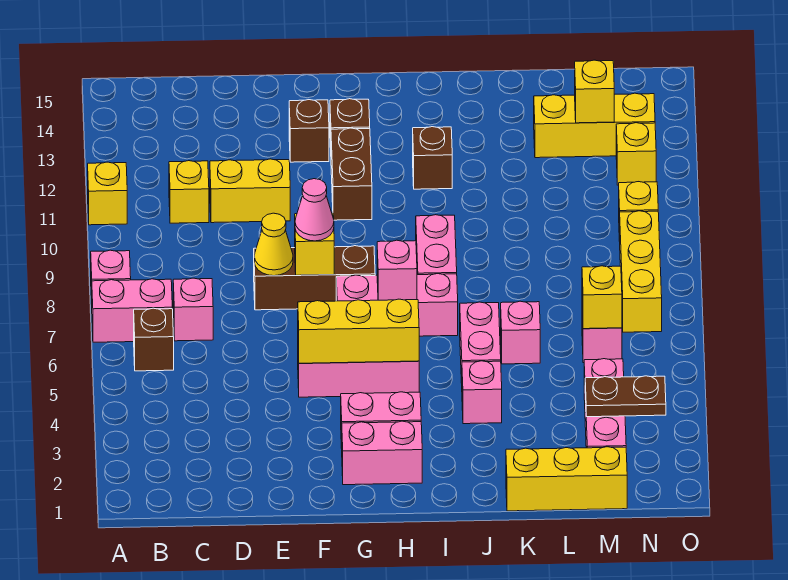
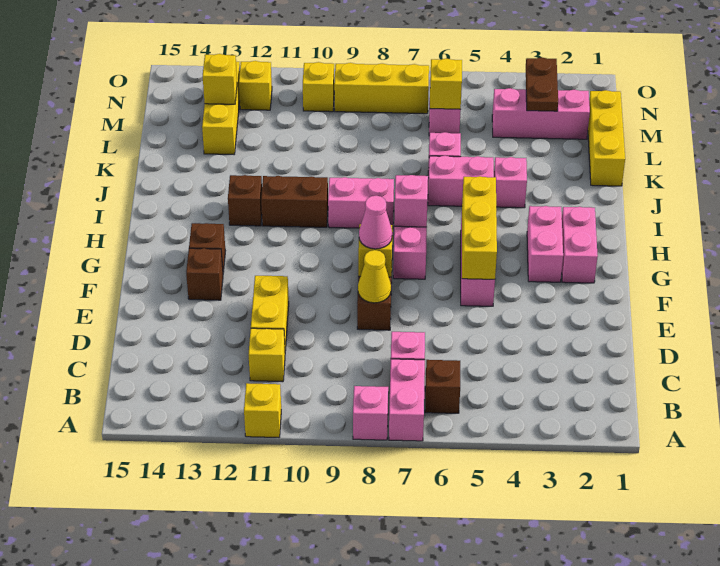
brown 1x2 brick [331,128,372,220] -> brown 1x2 brick moved to [261,176,328,227]

